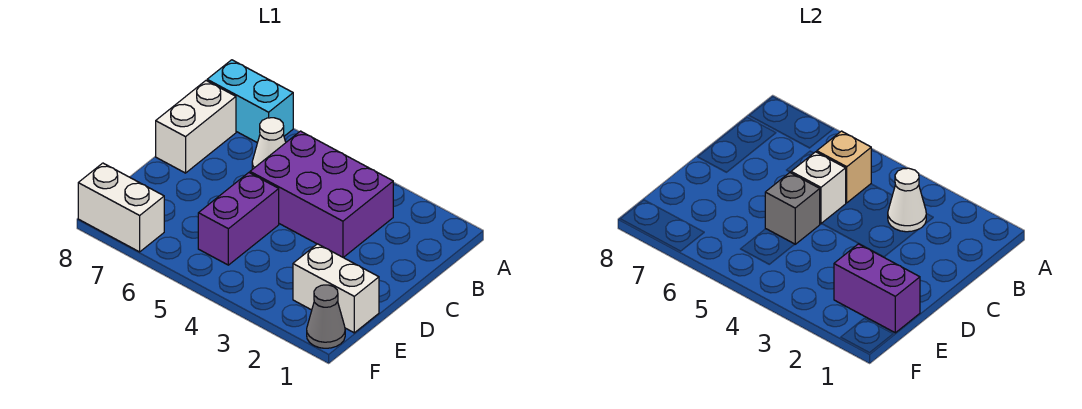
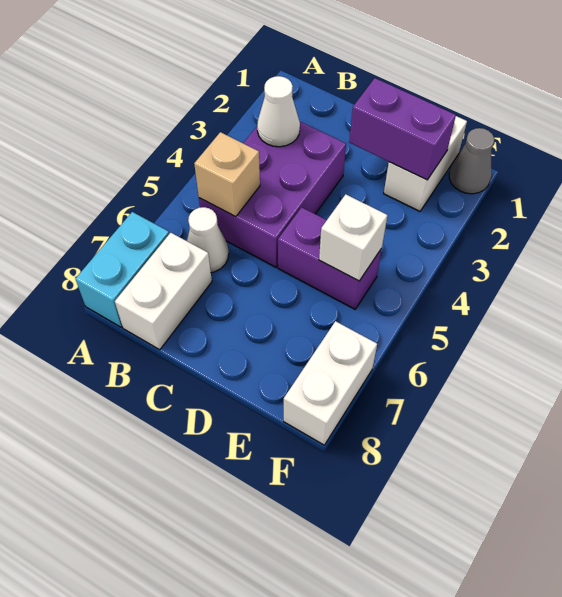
white 1x2 brick [156,81,236,173] -> white 1x2 brick turned to [115,233,212,350]
white 1x1 brick [791,152,846,224] -> white 1x1 brick moved to [319,194,387,281]
grey 1x1 brick [765,173,820,244] -> none
purple 1x2 brick [834,244,920,333] -> purple 1x2 brick turned to [349,78,456,180]

